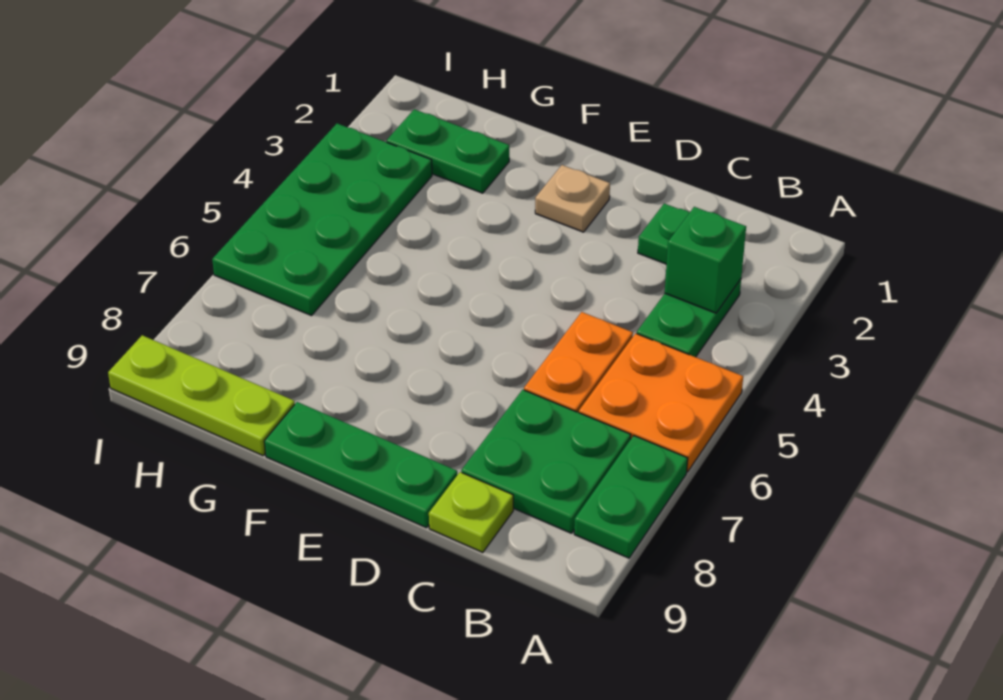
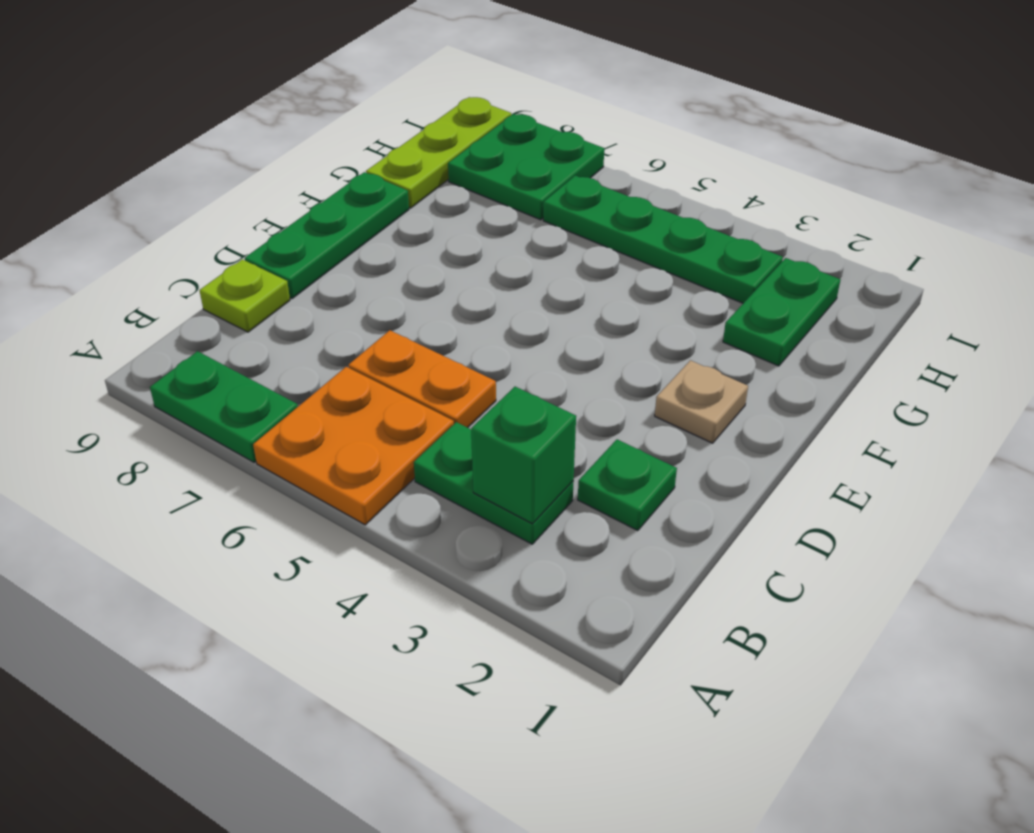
green 2x2 plate [461,390,631,533] -> green 2x2 plate moved to [448,114,604,220]
green 2x4 plate [212,124,432,316] -> green 1x4 plate [543,176,783,303]

